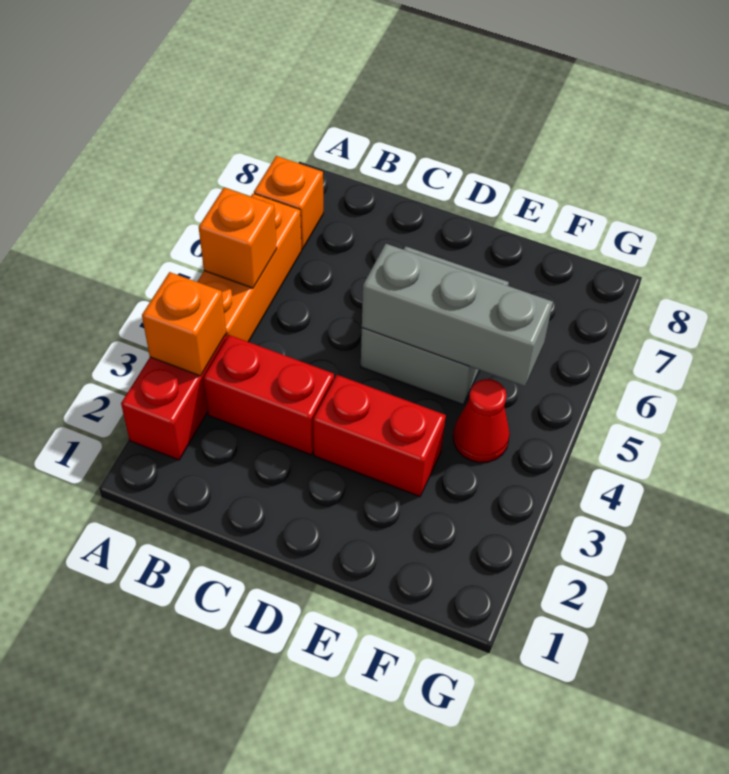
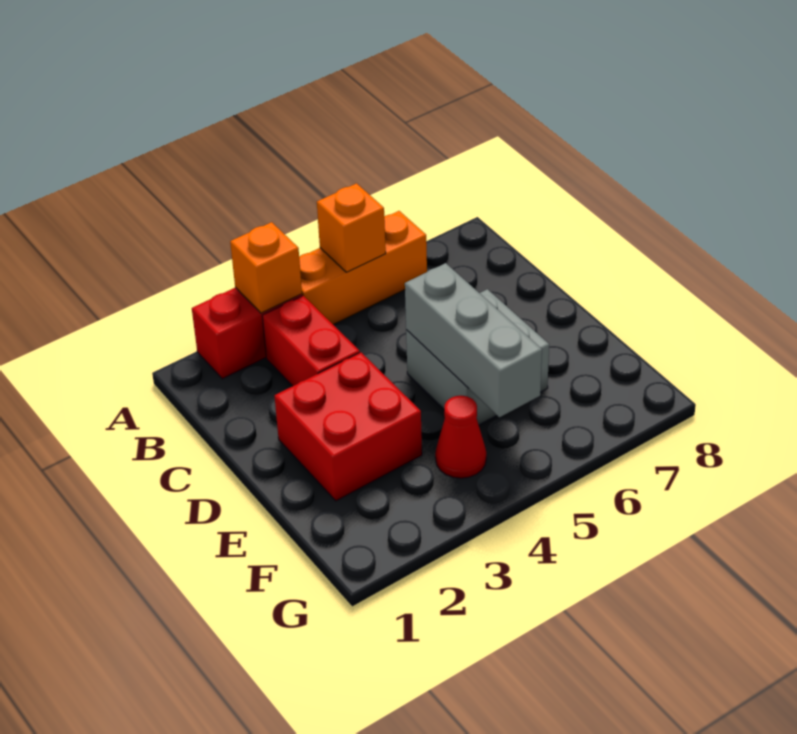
orange 1x1 brick [254,156,323,249] -> none
red 1x2 brick [313,375,446,497] -> red 2x2 brick [275,352,422,501]

